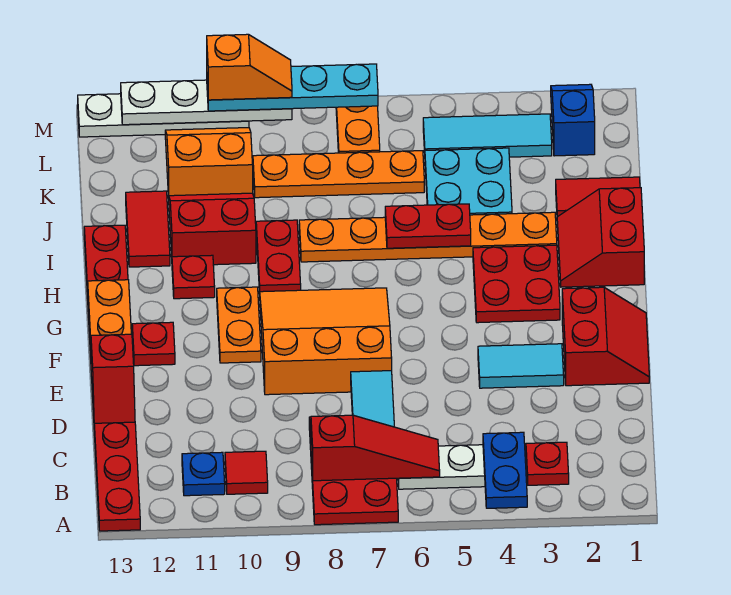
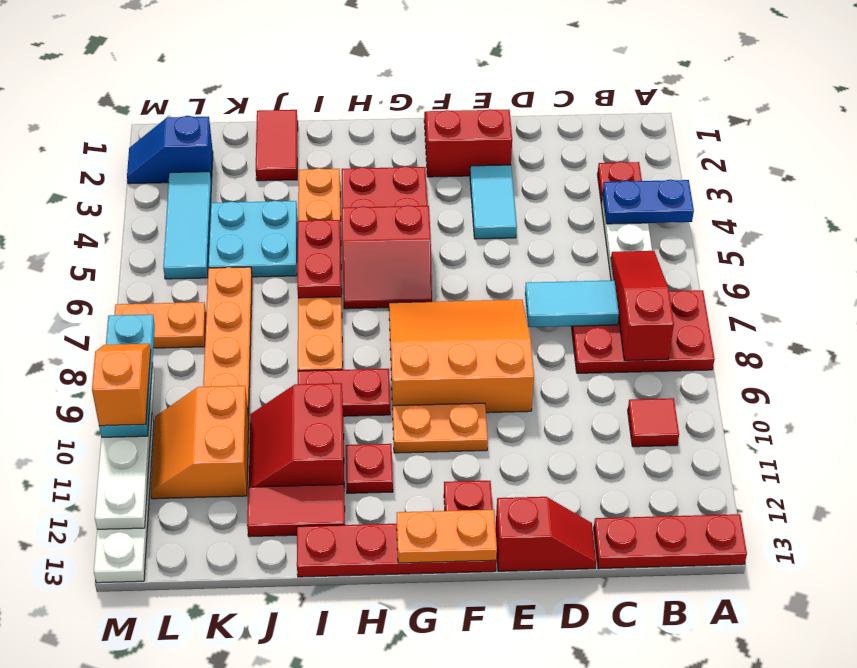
blue 1x1 plate [182,452,225,496] -> none
orange 3x3 slope [260,288,392,395] -> orange 3x3 slope turned to [389,300,534,413]
red 2x2 slope [557,188,644,287] -> red 2x2 slope moved to [342,205,432,309]
cyan 1x4 plate [207,64,378,111] -> cyan 1x3 plate [99,314,155,437]

